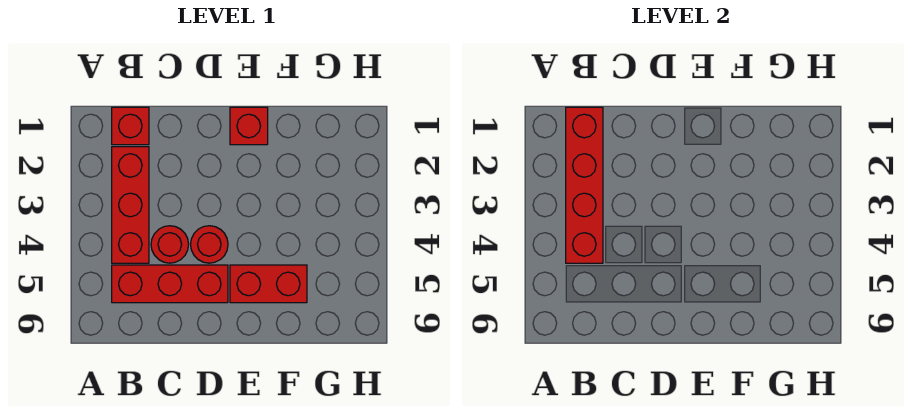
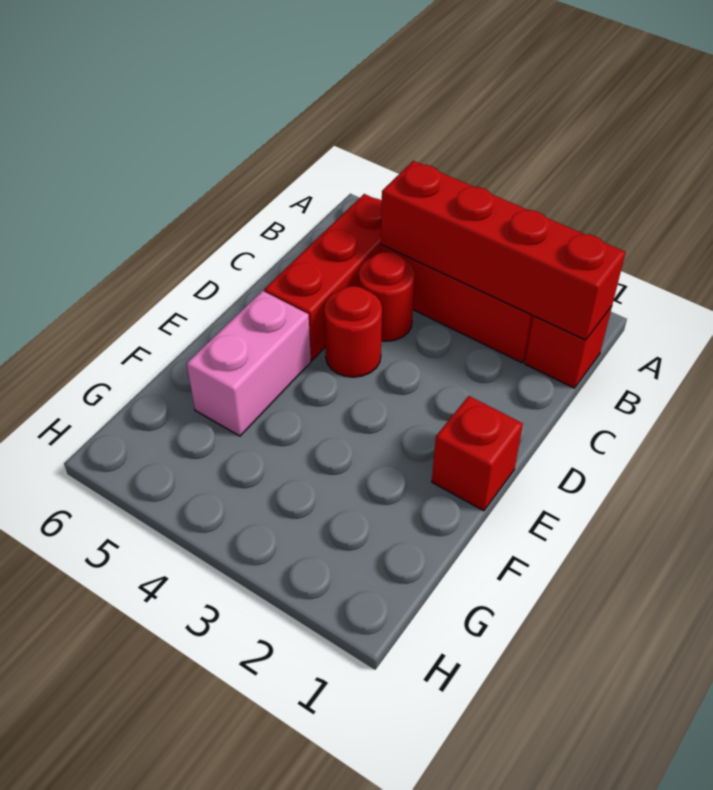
red 1x2 brick [230,265,307,303] -> pink 1x2 brick [187,291,311,436]

